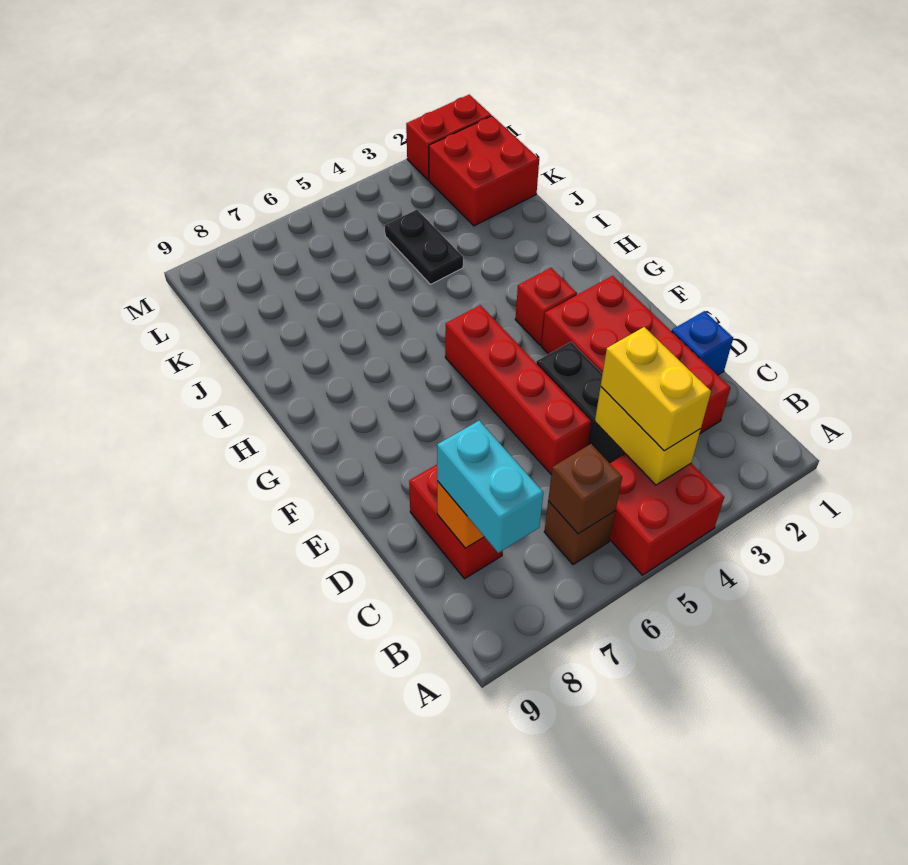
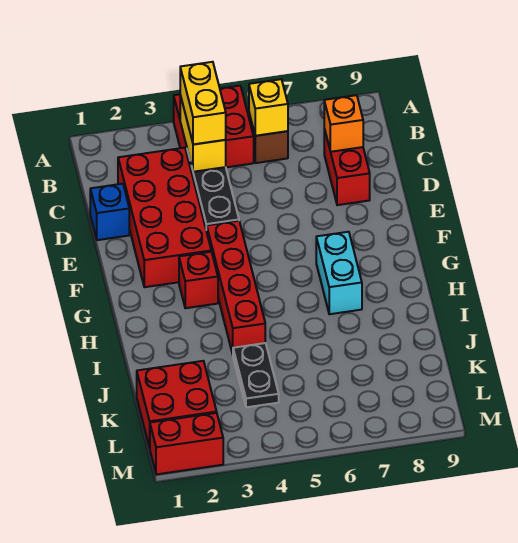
brown 1x1 brick [548,444,622,534] -> yellow 1x1 brick [249,79,288,136]
cyan 1x2 brick [437,421,543,553] -> cyan 1x2 brick moved to [316,232,362,314]
red 1x4 brick [445,305,591,475] -> red 1x4 brick moved to [207,221,265,354]

